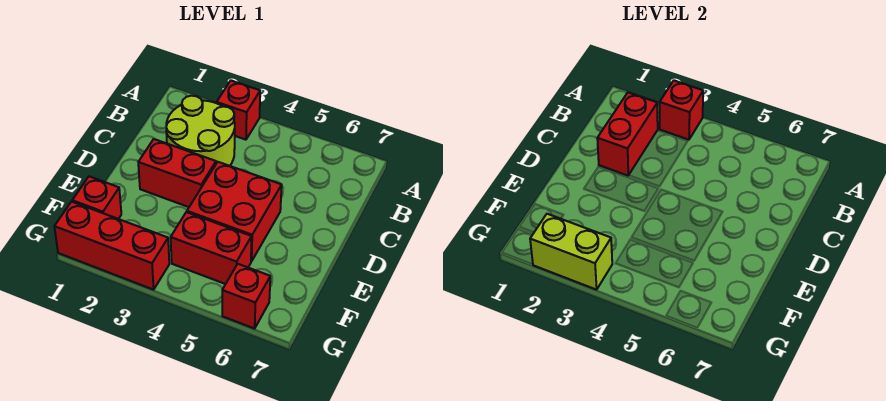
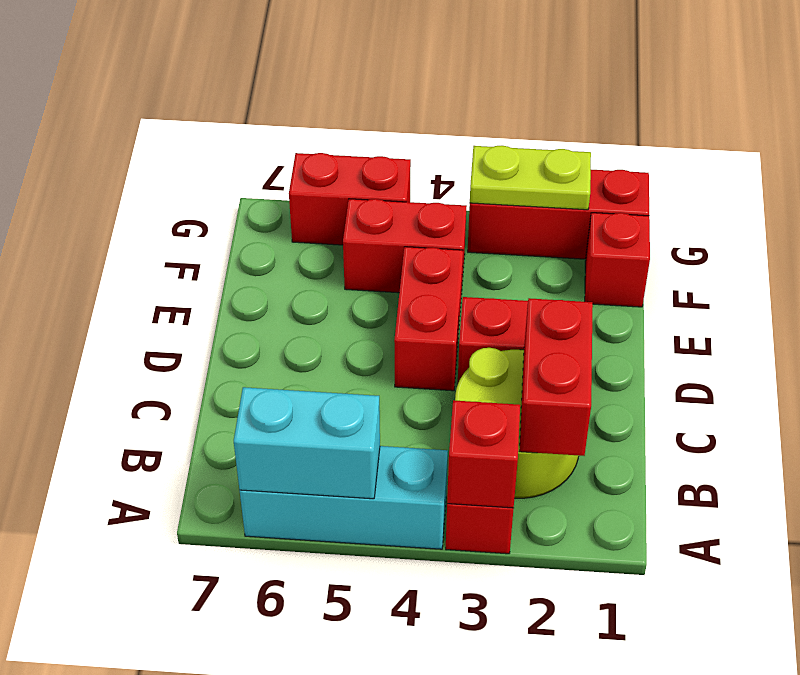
none -> cyan 1x3 brick [240,446,448,549]
none -> cyan 1x2 brick [234,387,380,499]
red 2x2 brick [187,162,282,261] -> red 1x2 brick [394,247,463,391]
lime 1x2 brick [530,214,612,290] -> lime 1x2 plate [470,146,591,210]
red 1x1 brick [222,264,270,329] -> red 1x2 brick [289,153,411,245]

